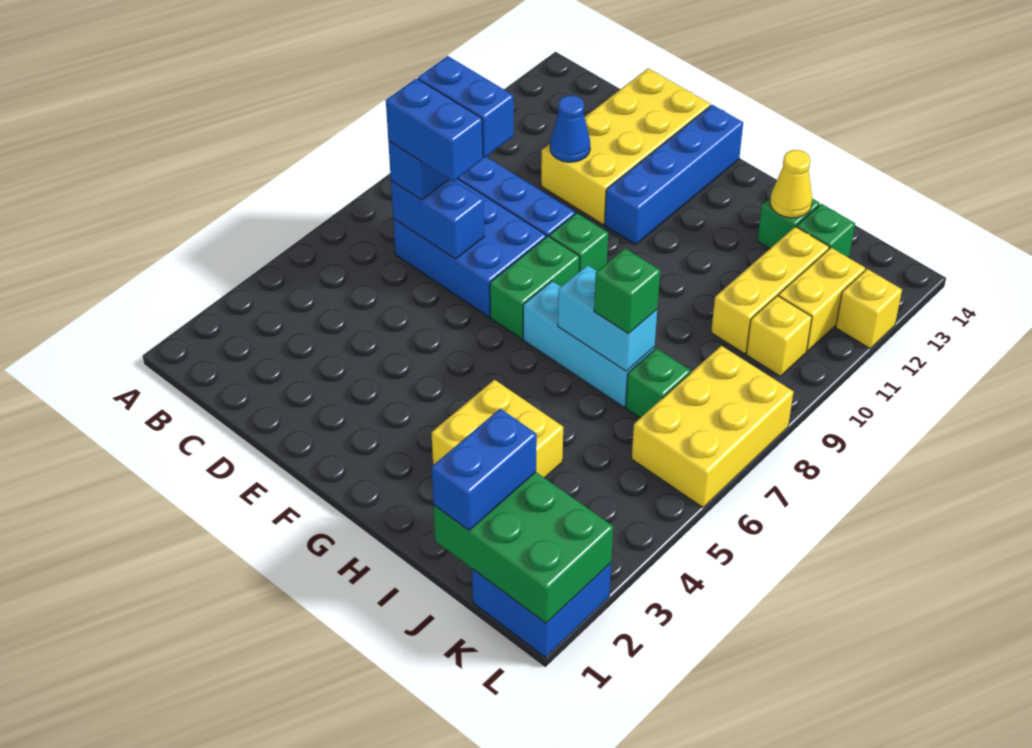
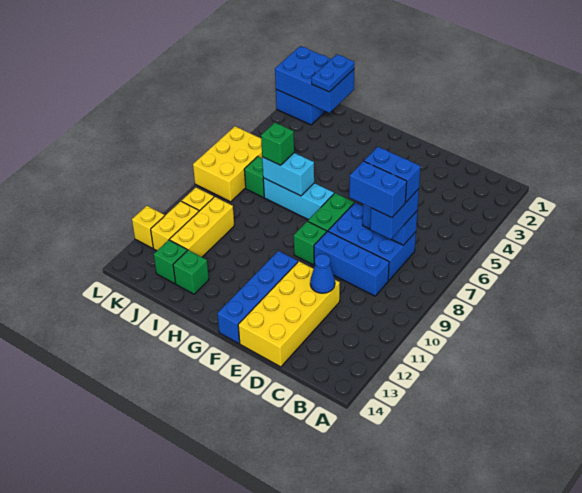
yellow 2x2 brick [432,380,563,478] -> none
yellow 1x1 cone [770,150,813,218] -> none
green 2x3 brick [433,472,613,623] -> blue 2x3 brick [275,46,354,113]
blue 1x2 brick [432,409,537,530] -> blue 1x2 plate [312,54,354,92]

